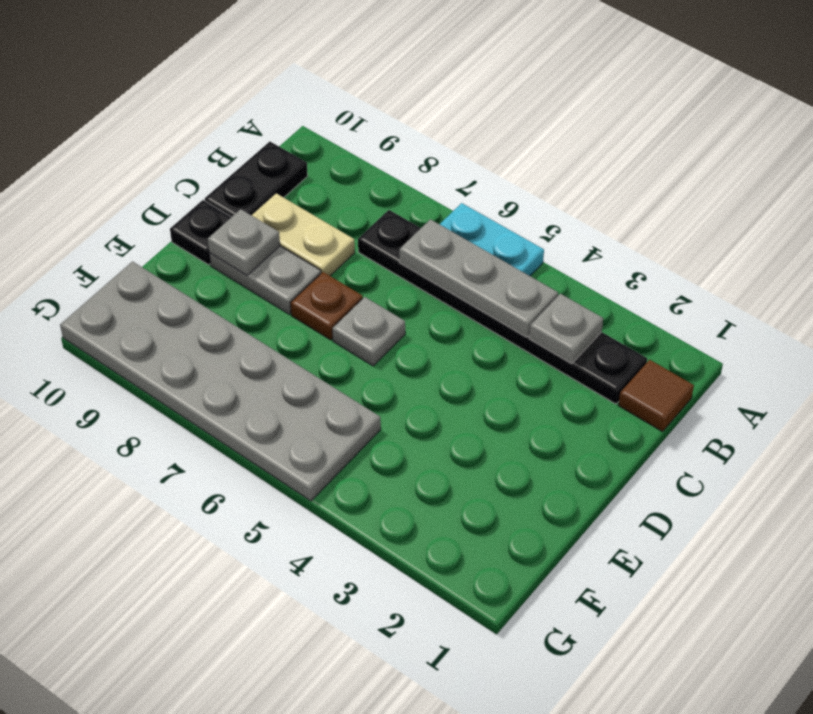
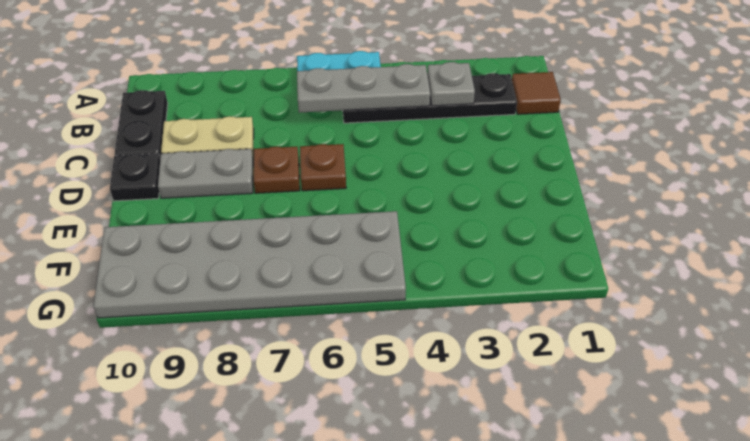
black 1x6 plate [358,210,647,404] -> black 1x4 plate [343,73,517,123]
grey 1x1 plate [332,297,405,366] -> brown 1x1 plate [300,144,346,191]
grey 1x1 plate [208,209,280,275] -> none

